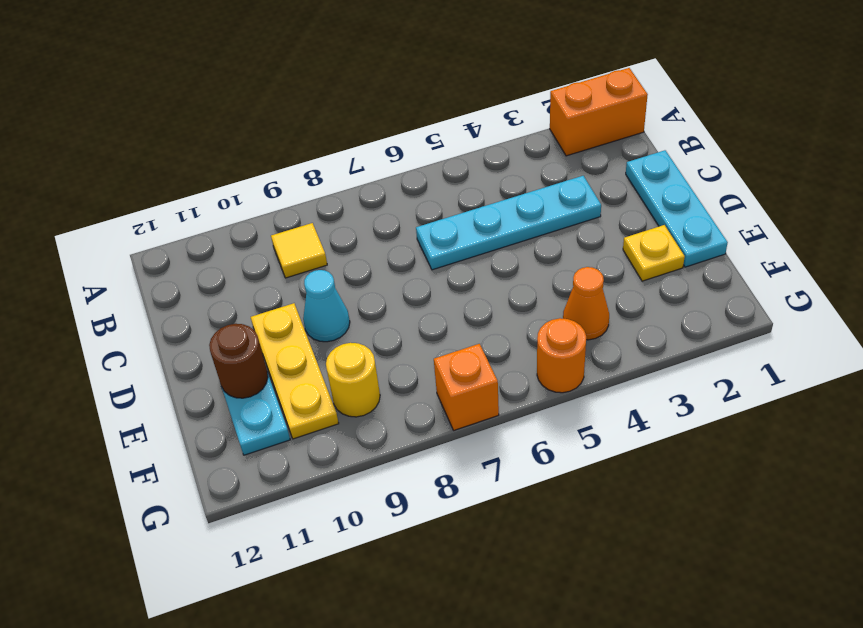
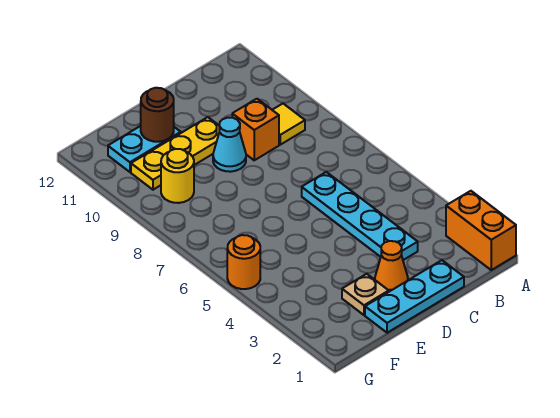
yellow 1x1 plate [623,225,685,281] -> tan 1x1 plate [342,274,389,315]
orange 1x1 cone [563,267,609,340] -> orange 1x1 cone moved to [375,241,408,292]
orange 1x1 brick [434,344,499,430] -> orange 1x1 brick moved to [232,99,279,160]

